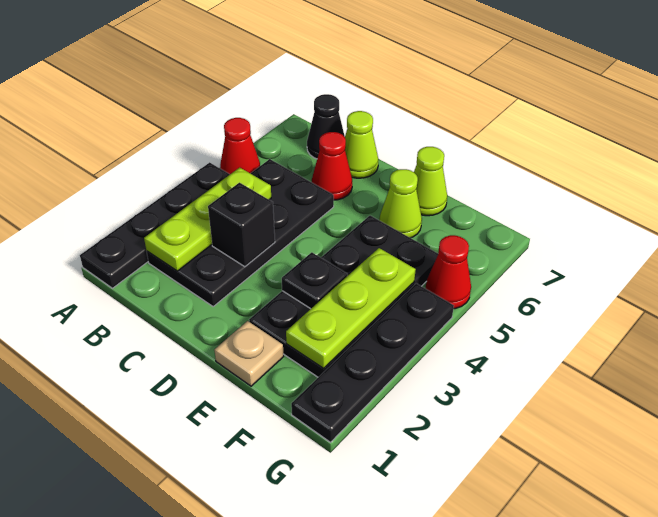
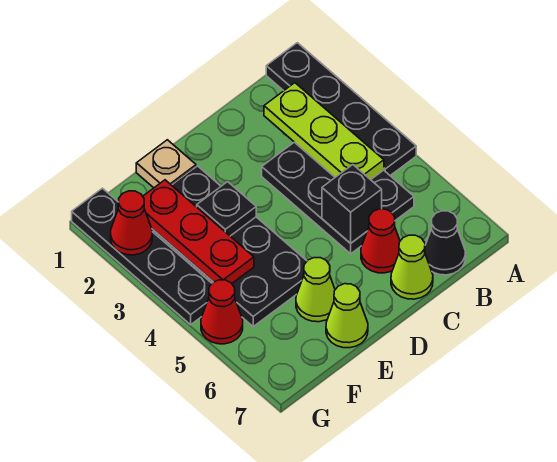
red 1x1 cone [220,118,260,174] -> red 1x1 cone moved to [111,191,152,255]
black 2x4 plate [147,159,334,307] -> black 2x3 plate [262,142,414,254]
black 1x1 brick [208,183,275,267] -> black 1x1 brick moved to [322,165,382,243]
lime 1x3 plate [286,248,416,369] -> red 1x3 plate [143,180,254,283]

